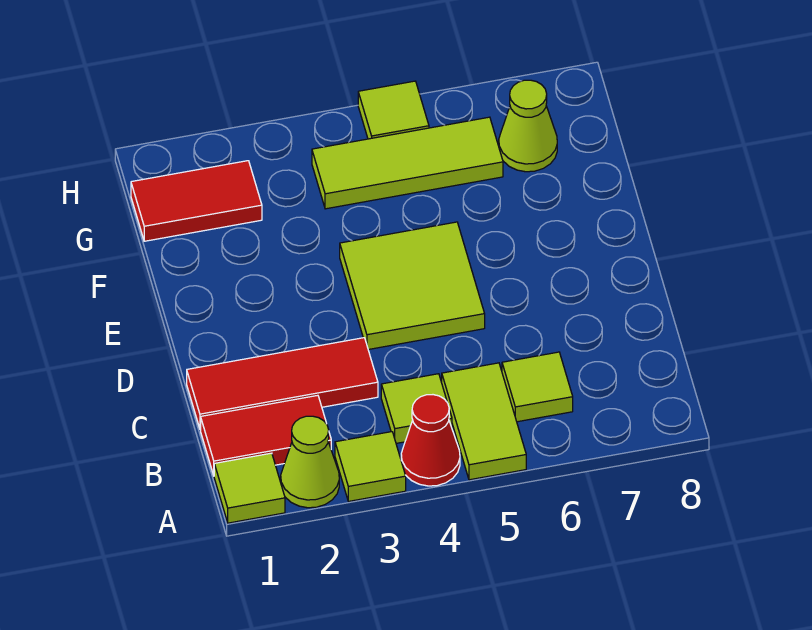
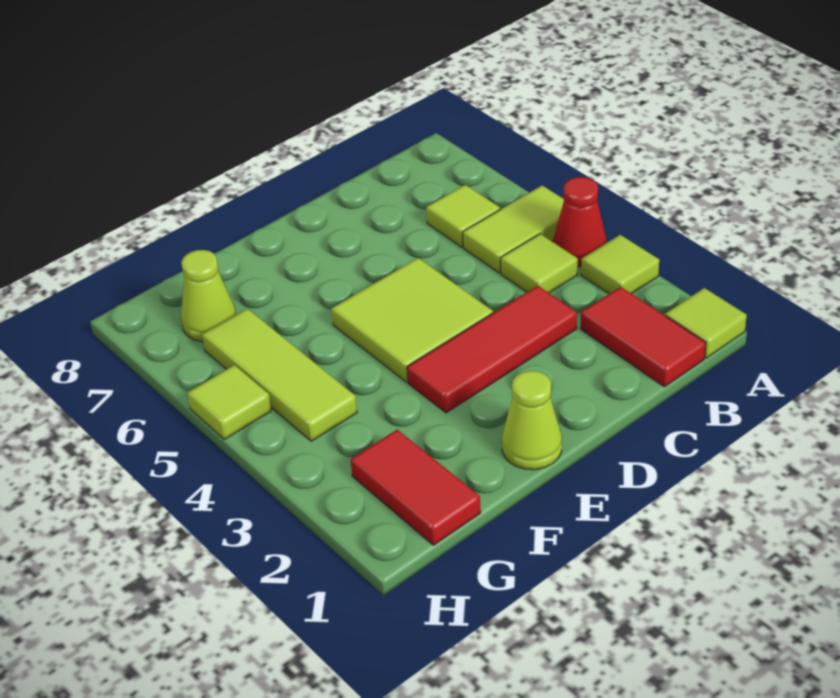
lime 1x1 cone [281,416,339,508] -> lime 1x1 cone moved to [502,371,562,470]
red 1x3 tile [187,338,378,429] -> red 1x3 tile turned to [407,286,577,413]

